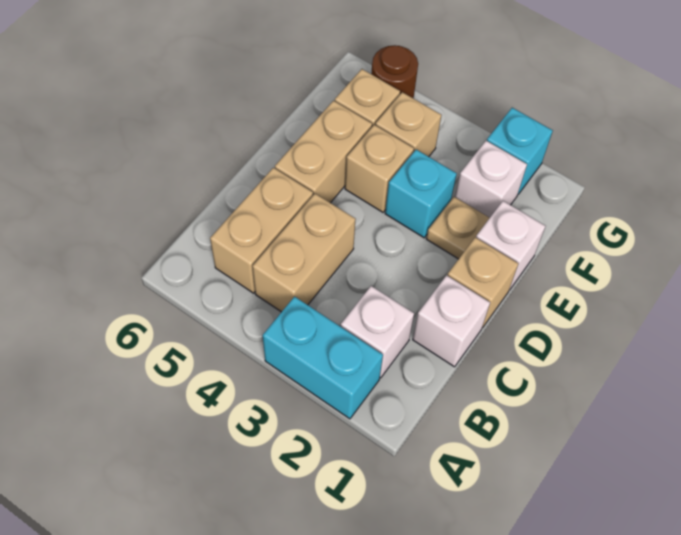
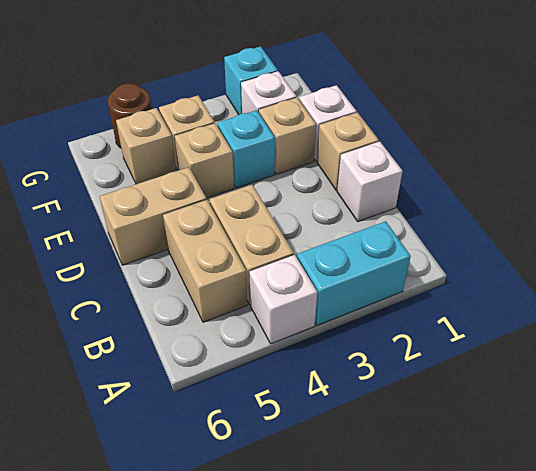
white 1x1 brick [341,286,414,378] -> white 1x1 brick moved to [249,255,317,344]
tan 1x2 brick [275,101,372,203] -> tan 1x2 brick turned to [100,167,206,265]
tan 1x1 plate [426,197,489,259] -> tan 1x1 brick [259,98,316,174]

